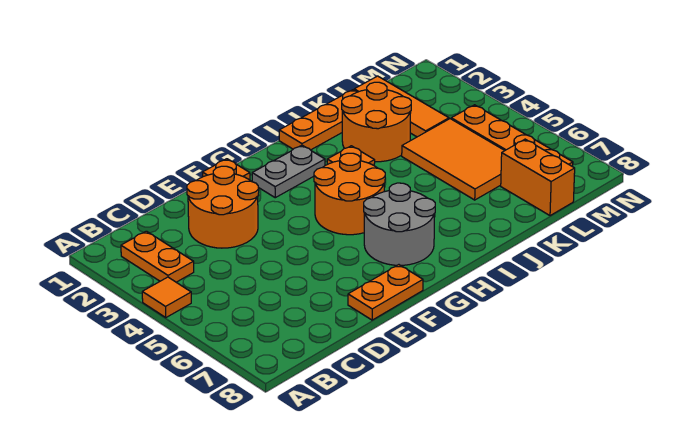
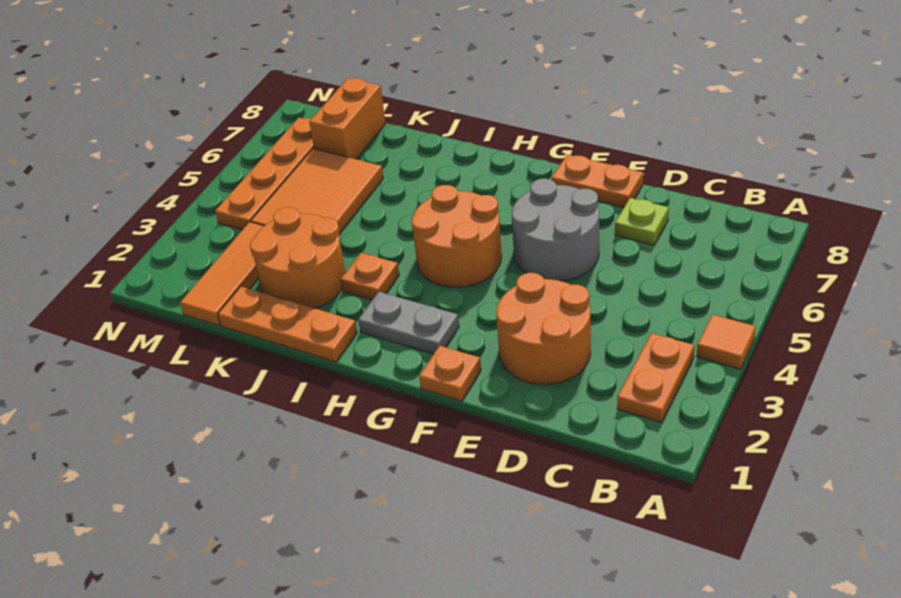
none -> lime 1x1 plate [615,198,669,245]
grey 2x2 round brick [364,183,435,265] -> grey 2x2 round brick moved to [512,179,599,281]

